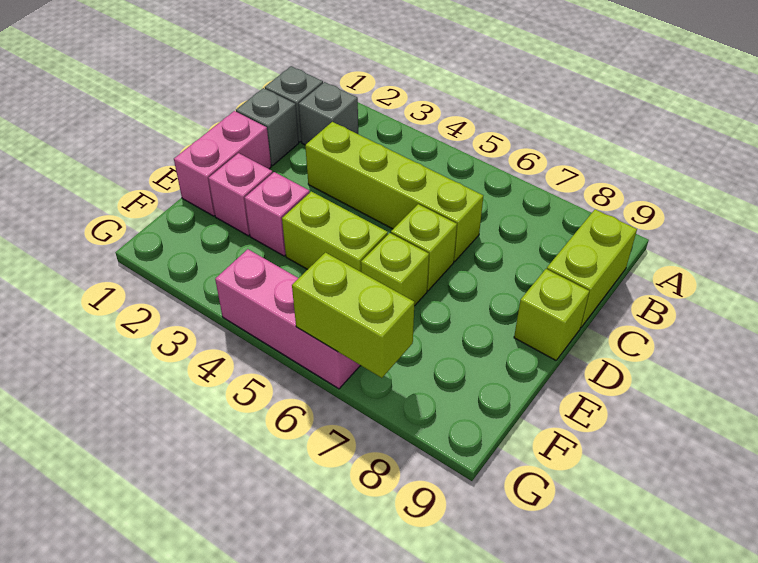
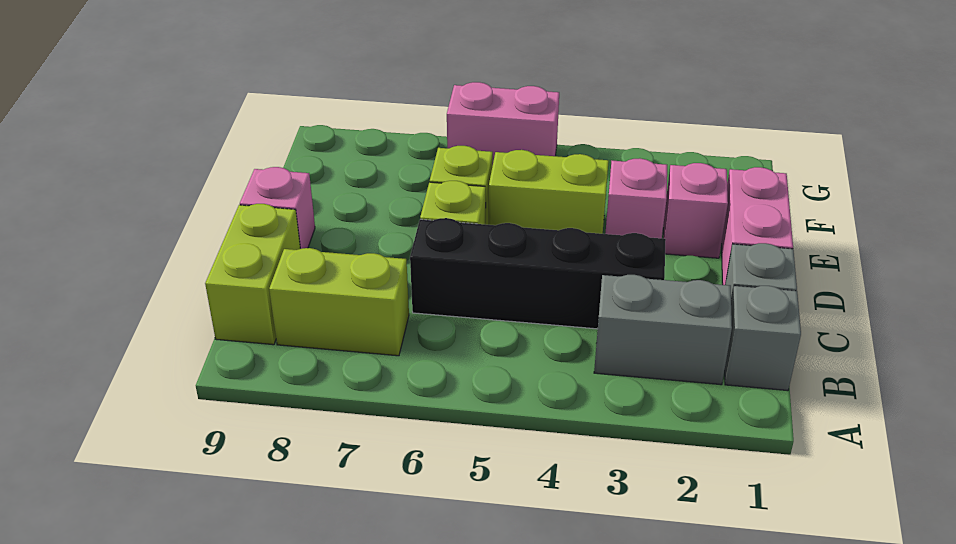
grey 1x1 brick [299,82,358,145] -> grey 1x2 brick [594,275,732,385]
lime 1x4 brick [305,122,483,261] -> black 1x4 brick [410,218,666,329]
lime 1x1 brick [514,269,589,360] -> pink 1x1 brick [240,167,315,249]
pink 1x3 brick [215,249,361,389] -> pink 1x2 brick [447,82,559,166]
lime 1x2 brick [292,253,415,378] -> lime 1x2 brick moved to [269,248,409,356]

